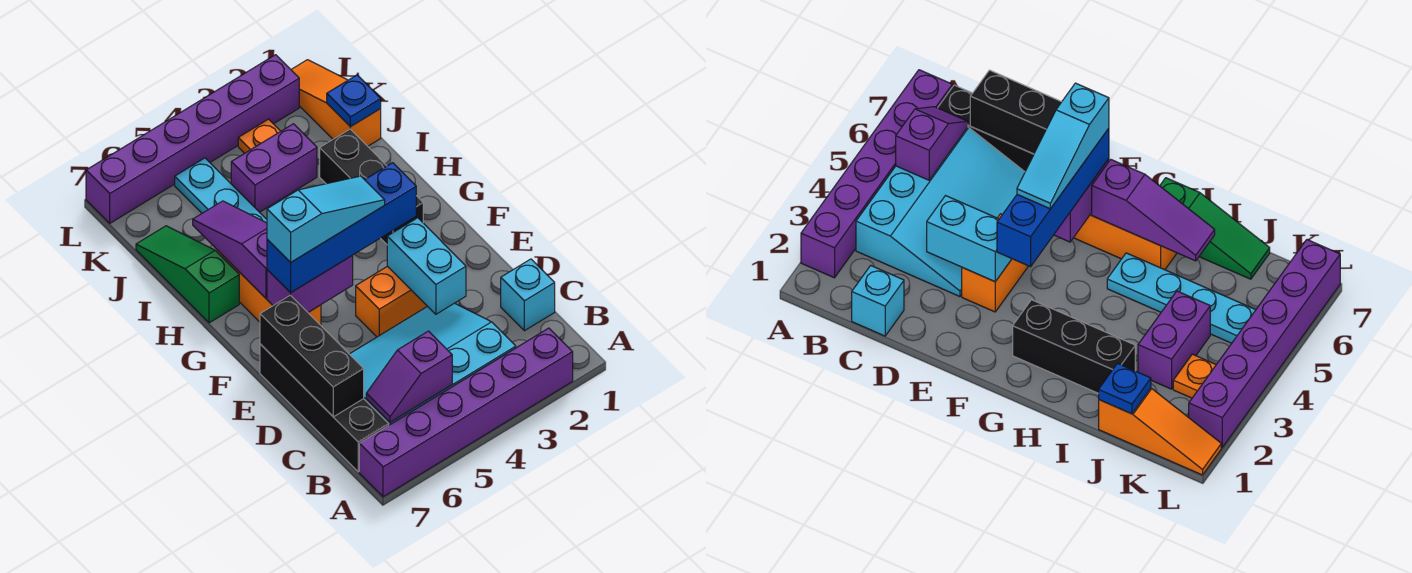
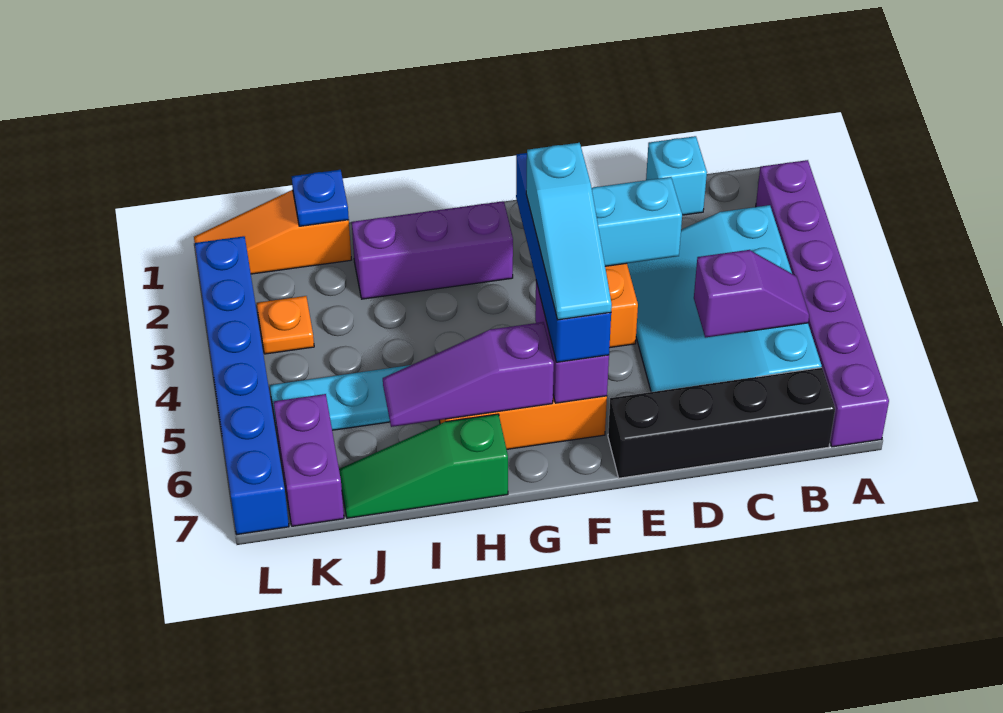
purple 1x2 slope [366,331,452,422] -> purple 1x2 slope turned to [694,250,809,338]
black 1x3 brick [260,295,364,417] -> none
cyan 1x3 slope [267,176,385,262] -> cyan 1x3 slope turned to [526,143,612,320]
black 1x3 brick [320,129,423,244] -> purple 1x3 brick [352,201,513,299]
purple 1x2 brick [231,124,317,212] -> purple 1x2 brick moved to [274,394,344,526]
purple 1x6 brick [86,55,299,223] -> blue 1x6 brick [195,236,289,534]

